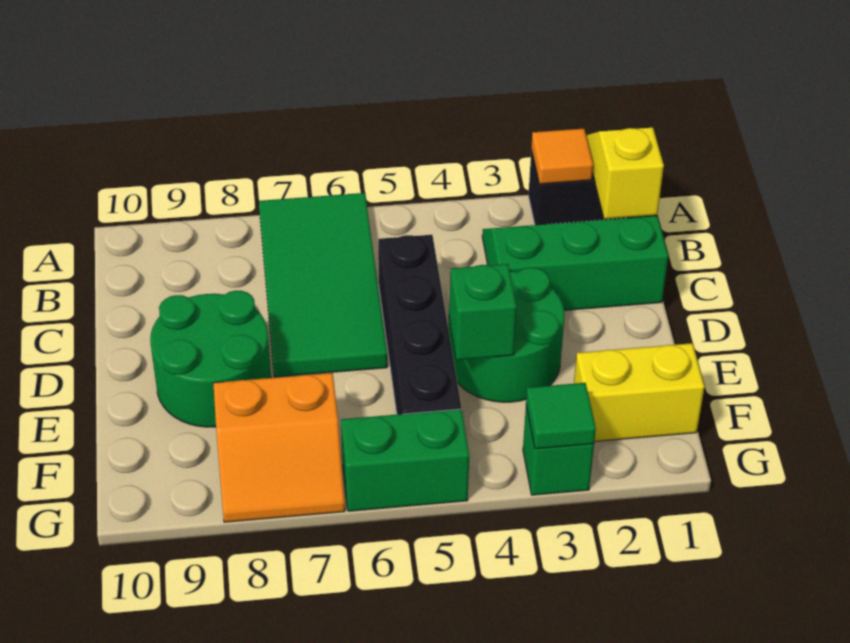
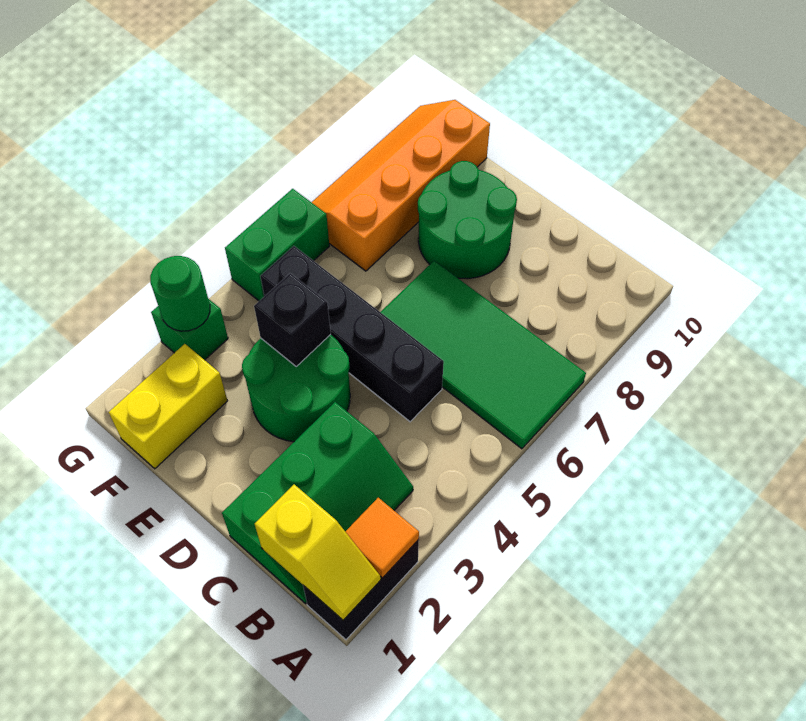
green 1x1 brick [449,264,517,360] -> black 1x1 brick [254,273,331,366]
orange 2x2 slope [213,373,345,522] -> orange 2x4 slope [312,100,490,271]
green 1x1 tile [526,383,596,449] -> green 1x1 round brick [150,256,210,331]

